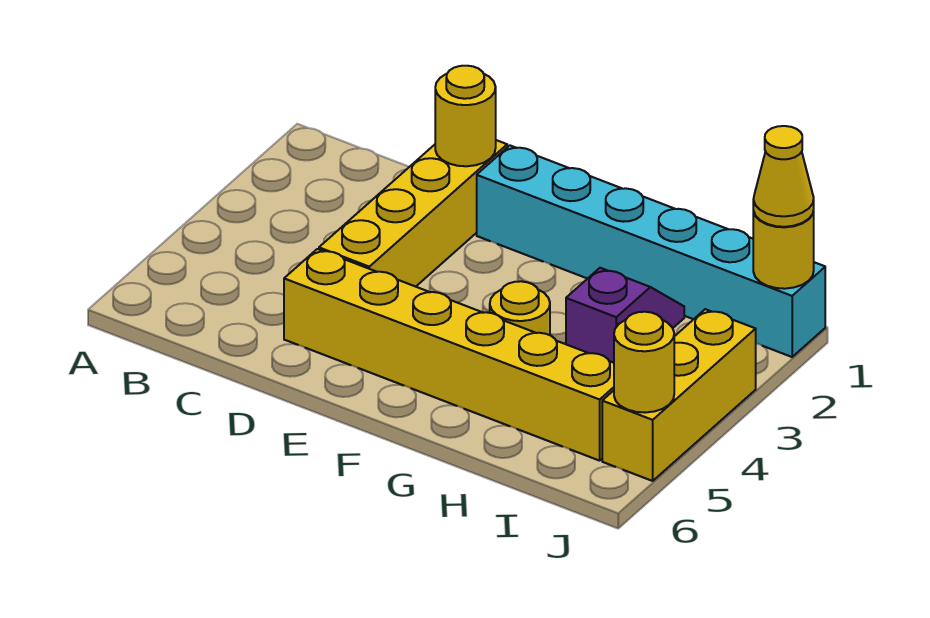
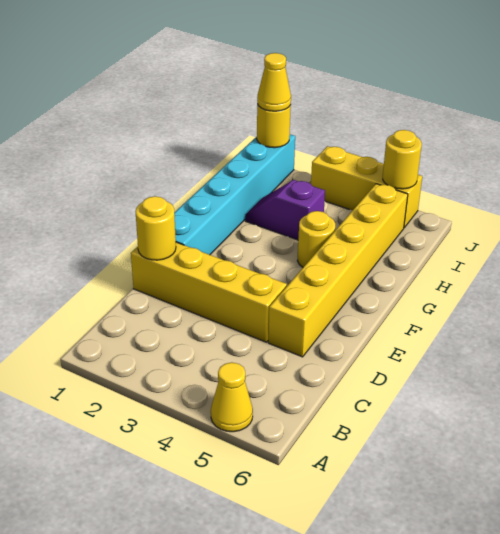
none -> yellow 1x1 cone [211,362,253,432]

